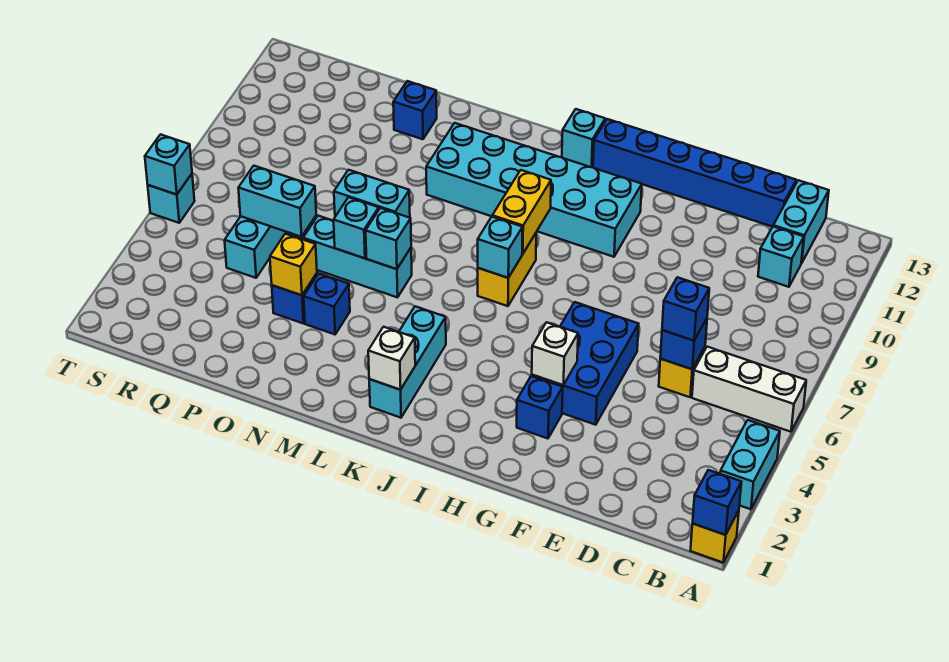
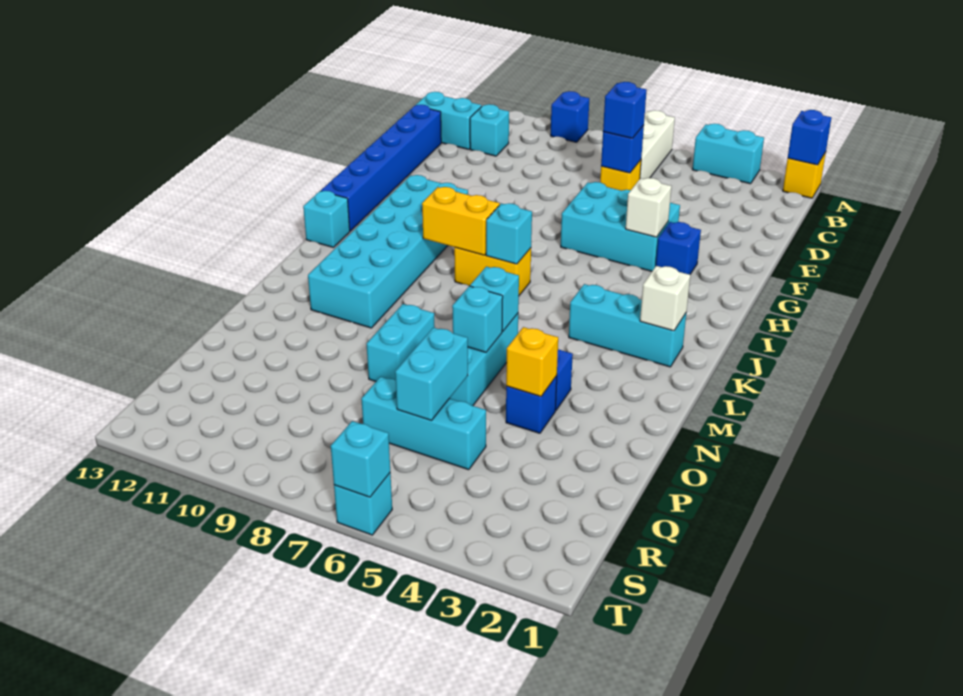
blue 2x3 brick [532,302,639,425] -> cyan 2x3 brick [561,182,680,271]
blue 1x1 brick [393,81,437,139] -> blue 1x1 brick moved to [551,91,589,142]

